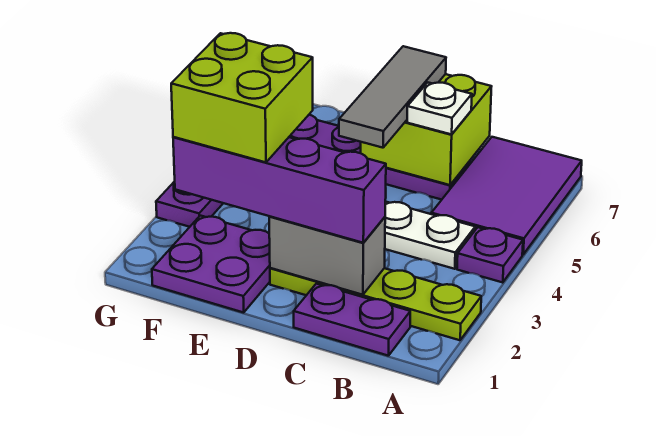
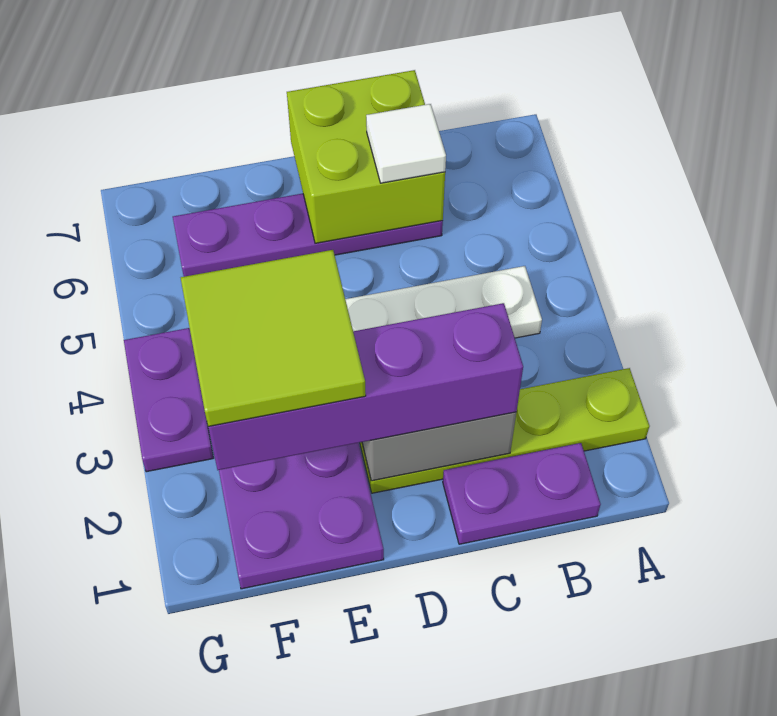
purple 1x1 plate [457,227,523,283] -> none
purple 2x3 tile [431,137,582,255] -> none
white 1x1 plate [407,83,472,134] -> white 1x1 tile [366,104,446,183]
grey 1x3 tile [339,46,446,148] -> none
lime 2x2 brick [171,33,313,162] -> lime 2x2 tile [181,250,366,427]

